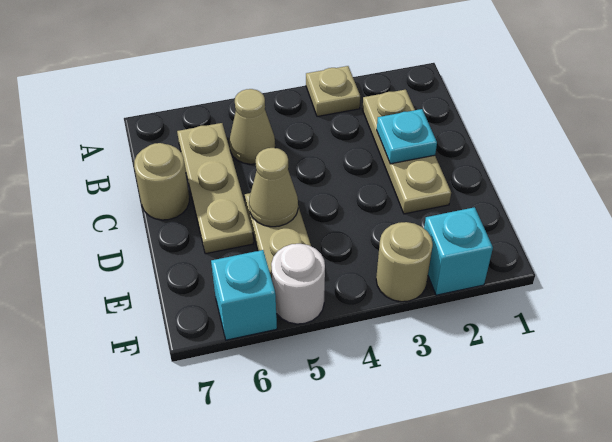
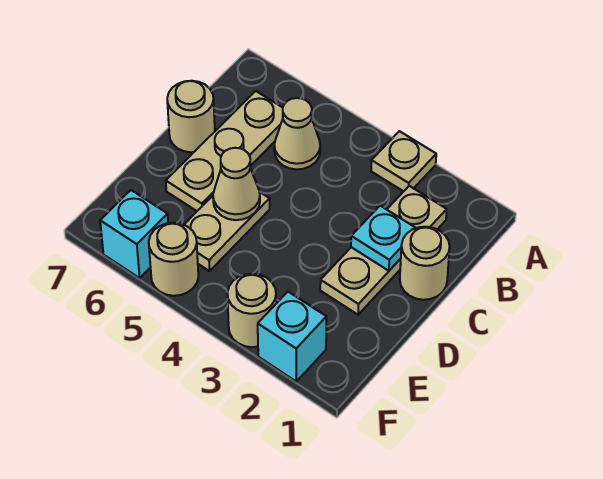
none -> tan 1x1 round brick [400,227,450,300]
white 1x1 round brick [271,244,325,324] -> tan 1x1 round brick [149,223,198,296]

